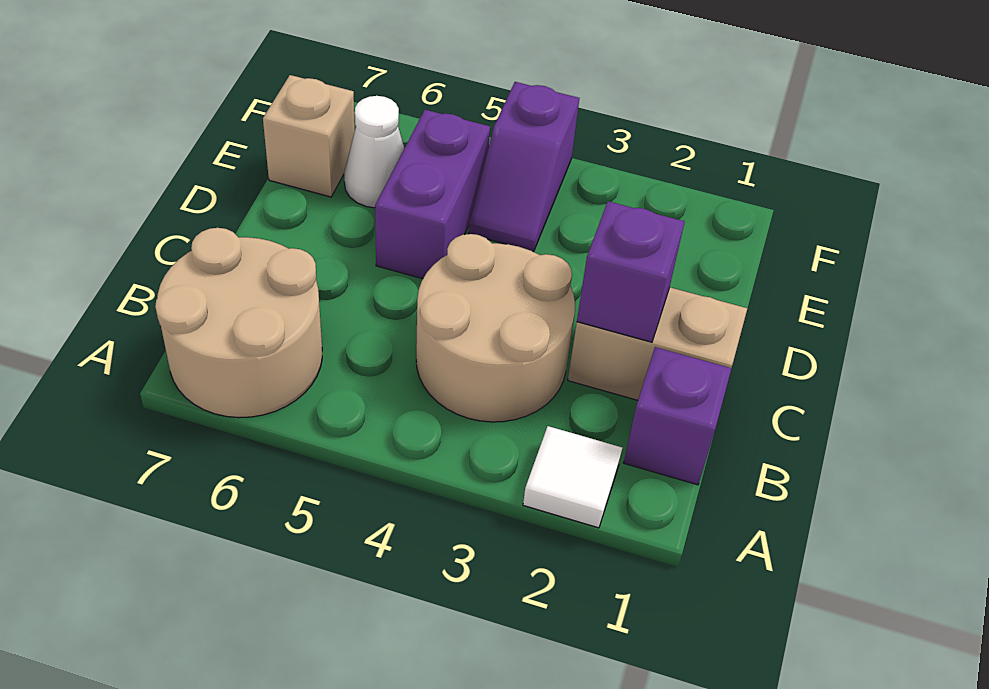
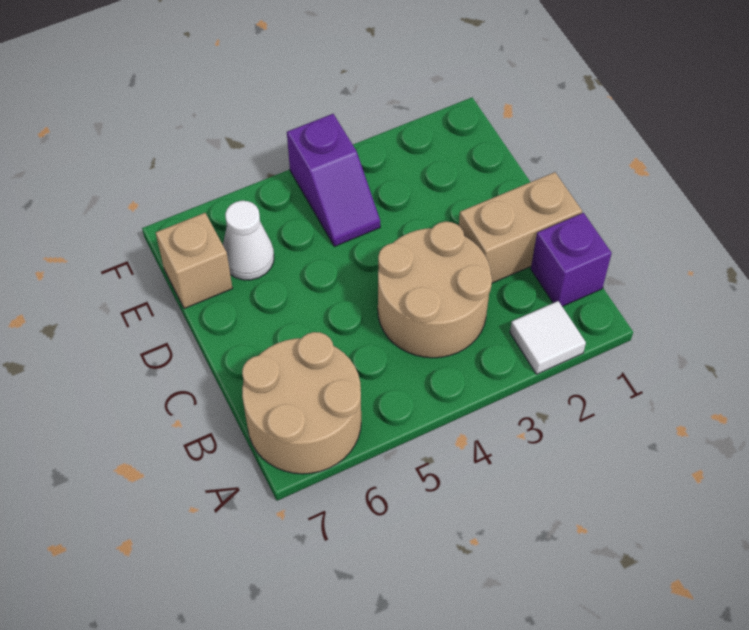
purple 1x1 brick [577,201,684,342] -> none
purple 1x2 brick [375,110,490,279] -> none

